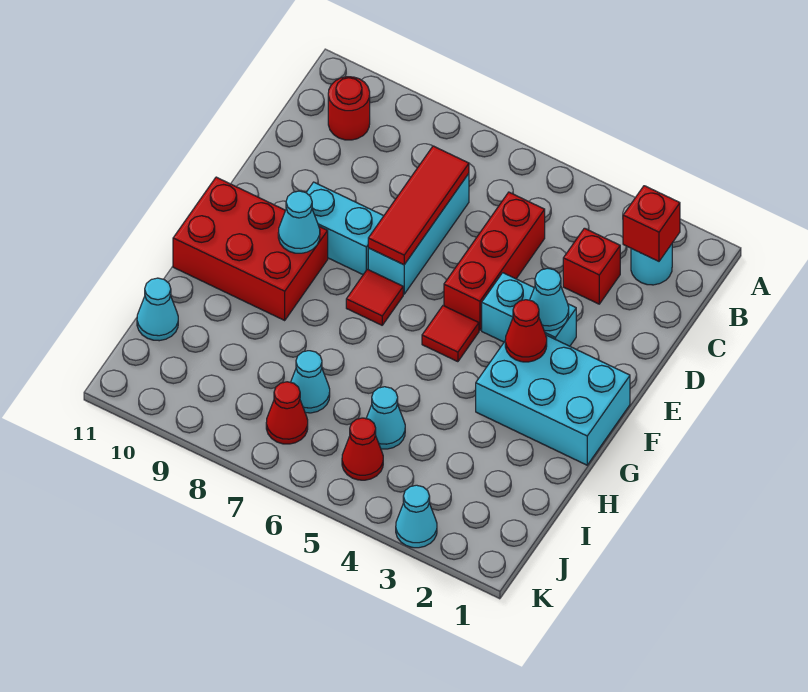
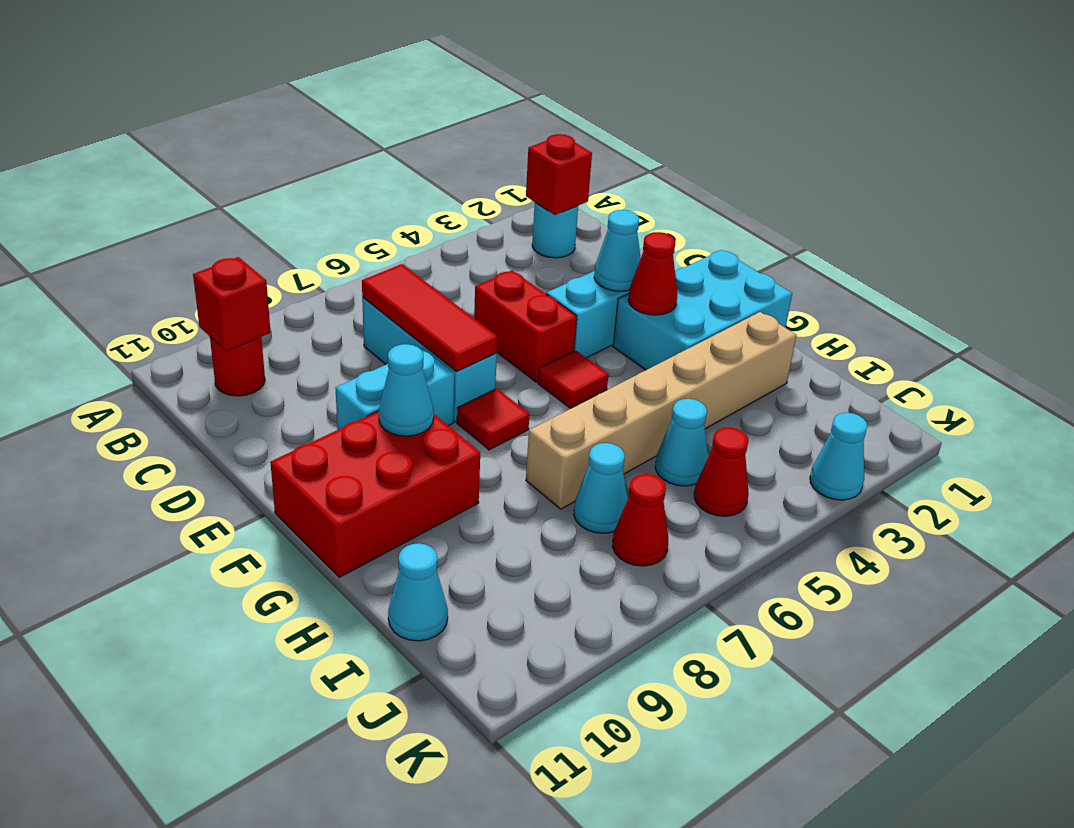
red 1x1 brick [563,228,620,304] -> red 1x1 brick moved to [193,257,271,351]
red 1x3 brick [444,192,545,330] -> red 1x2 brick [474,270,577,382]
none -> tan 1x6 brick [526,312,797,509]

